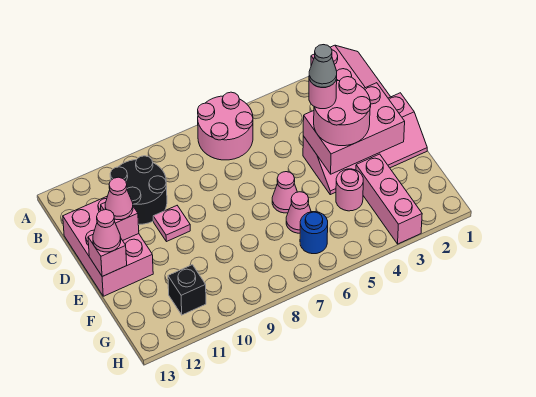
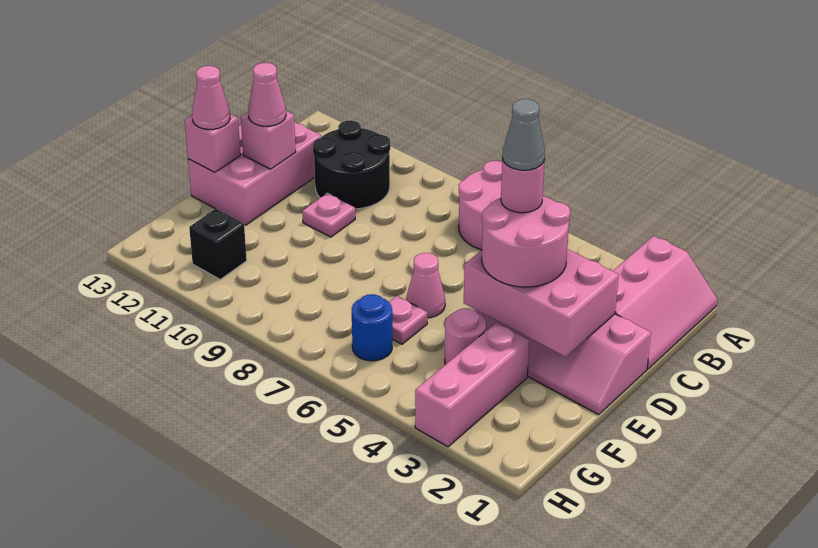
pink 1x1 cone [286,192,311,233] -> pink 1x1 plate [389,296,427,344]

